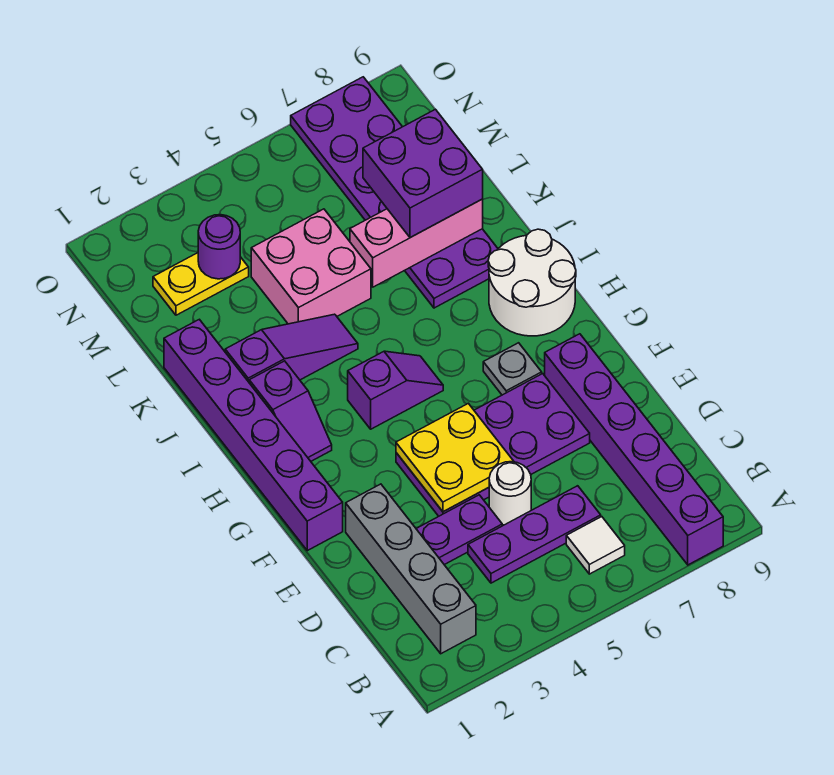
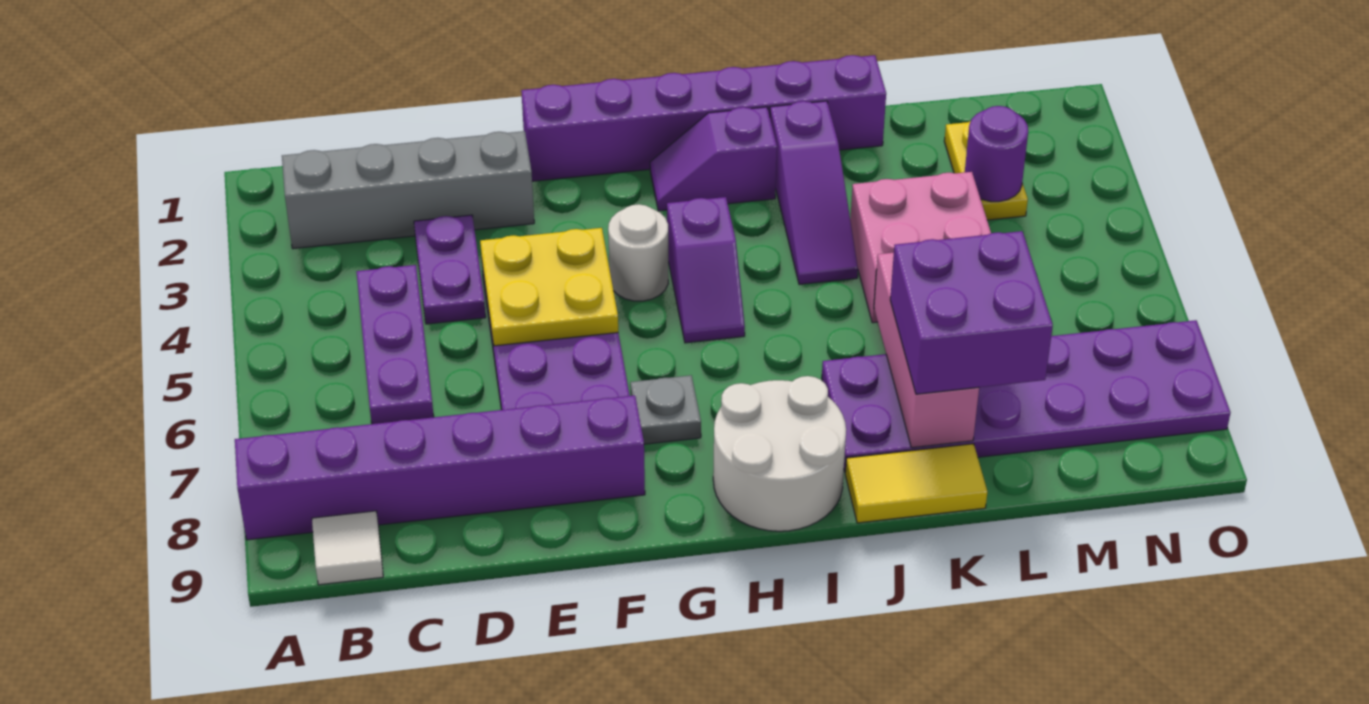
white 1x1 tile [566,517,625,574] -> white 1x1 tile moved to [312,511,383,585]
white 1x1 round brick [489,462,531,525] -> white 1x1 round brick moved to [608,204,668,301]
none -> yellow 1x2 tile [845,444,987,523]

